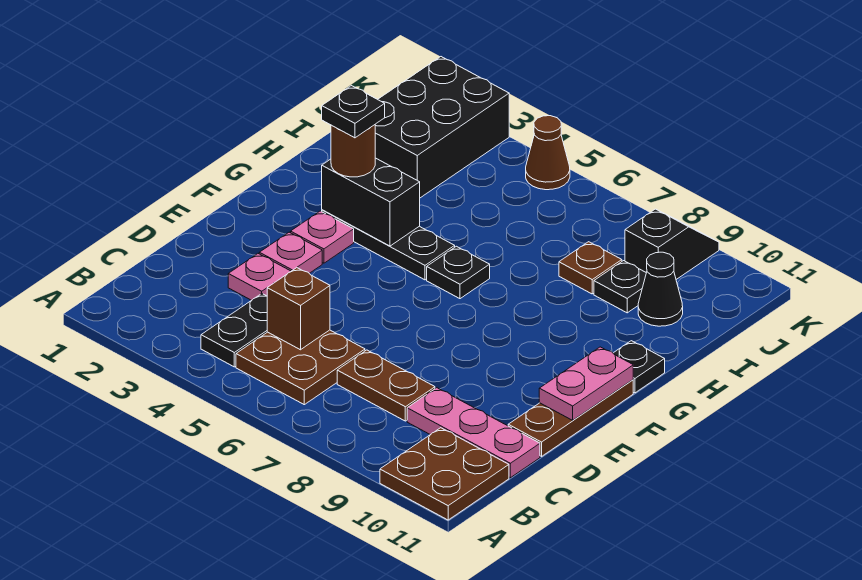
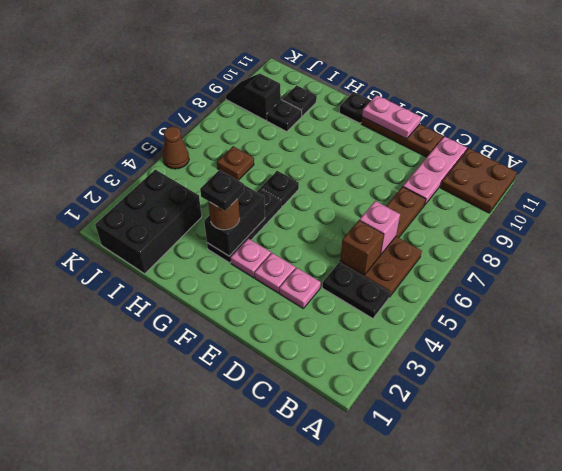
none -> pink 1x1 brick [359,201,400,255]
black 2x3 brick [375,57,509,198] -> black 2x3 brick turned to [95,169,202,274]
brown 1x1 plate [559,242,622,294] -> brown 1x1 plate moved to [217,146,254,180]
black 1x1 cone [638,252,683,326] -> black 1x1 plate [282,85,317,116]

